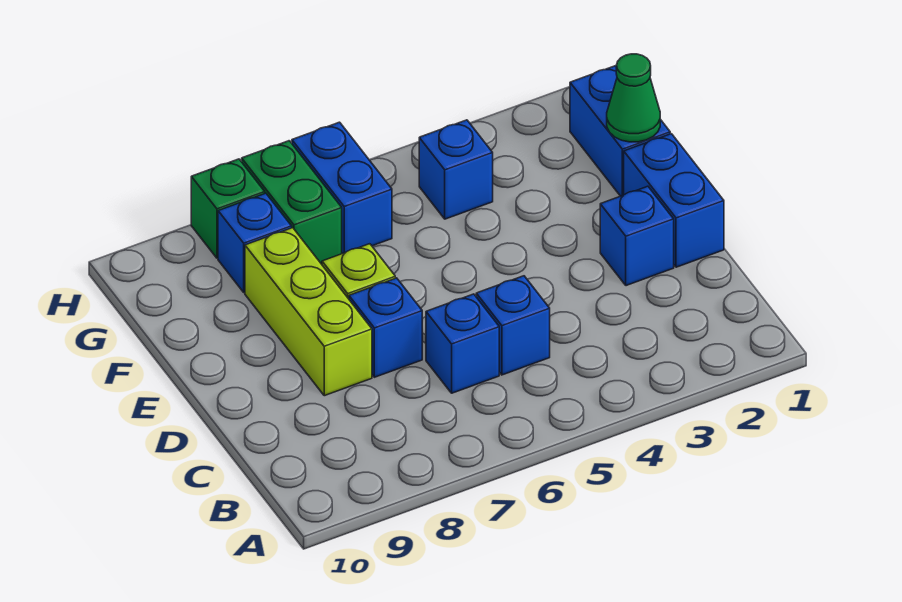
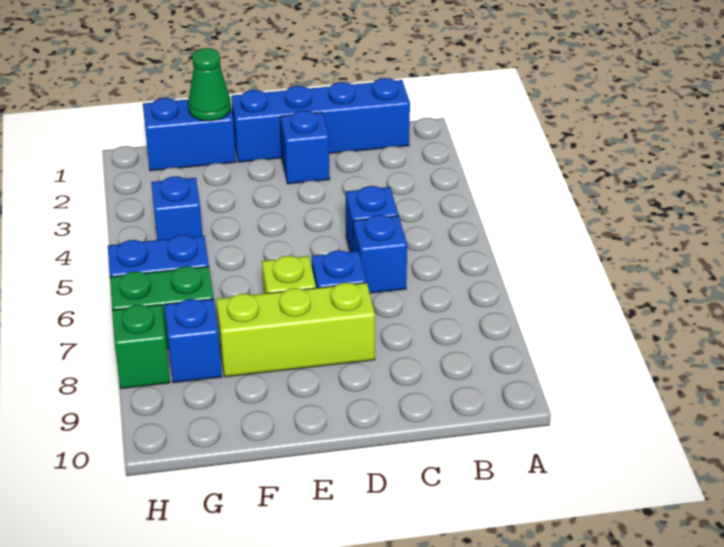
blue 1x2 brick [624,134,724,267] -> blue 1x4 brick [231,78,410,162]

